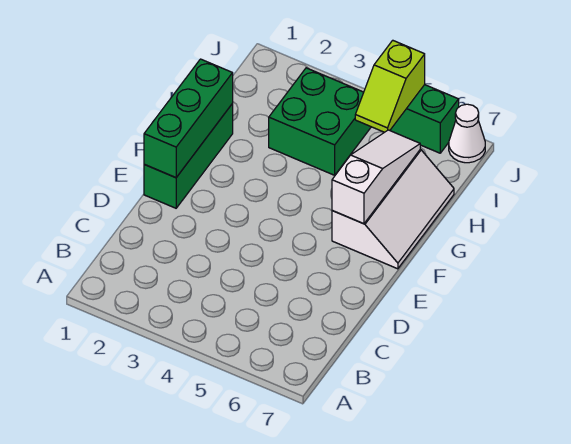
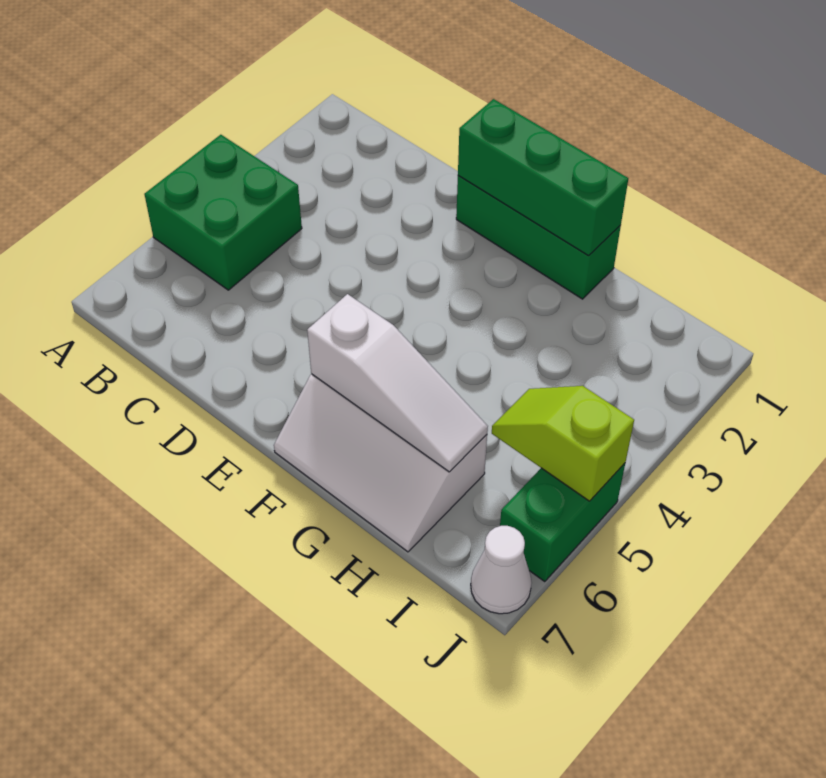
green 2x2 brick [269,68,371,175] -> green 2x2 brick moved to [144,135,302,290]

